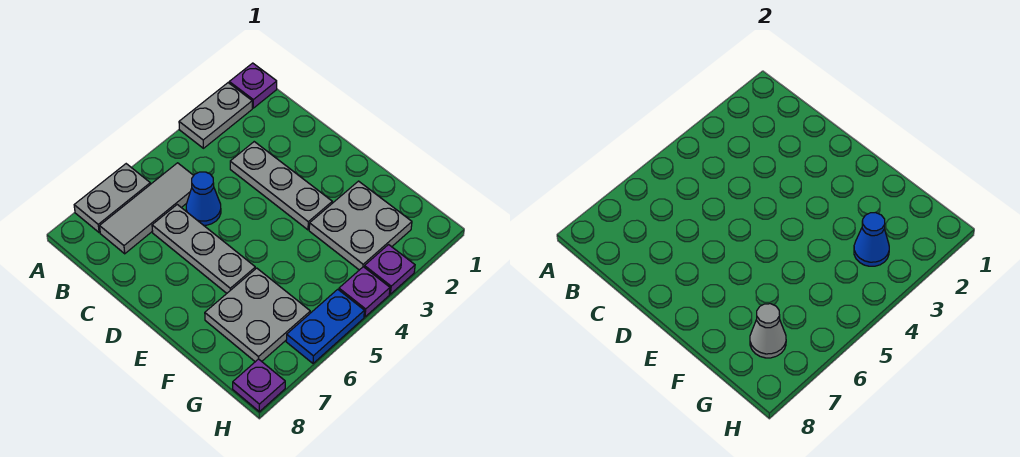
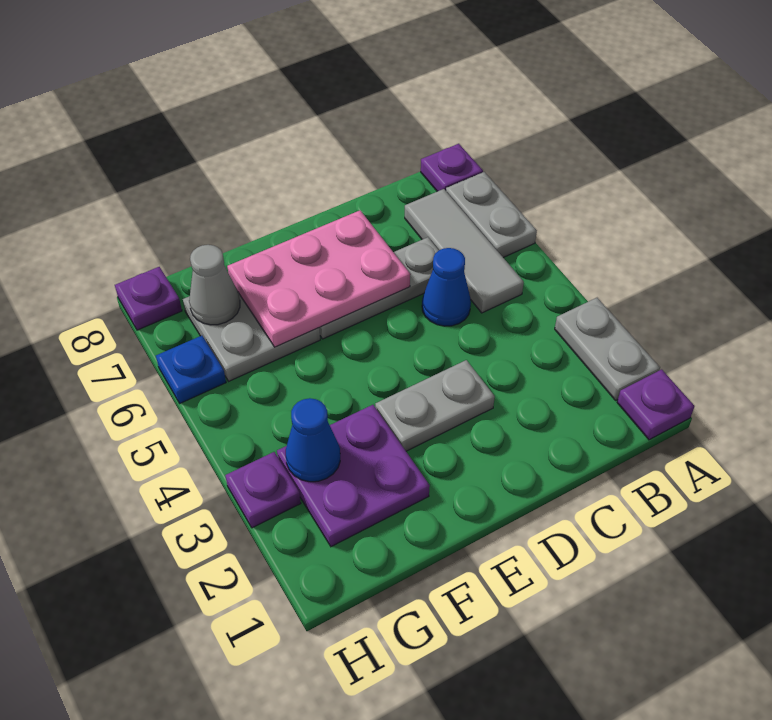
grey 1x3 plate [230,142,332,230] -> grey 1x2 plate [375,360,495,451]
none -> pink 2x3 plate [227,210,410,347]
grey 2x2 plate [309,181,412,270] -> purple 2x2 plate [277,405,430,547]
purple 1x1 plate [339,267,390,317] -> purple 1x1 plate moved to [421,144,483,191]
blue 1x2 plate [286,289,364,363] -> blue 1x1 plate [156,336,226,403]

